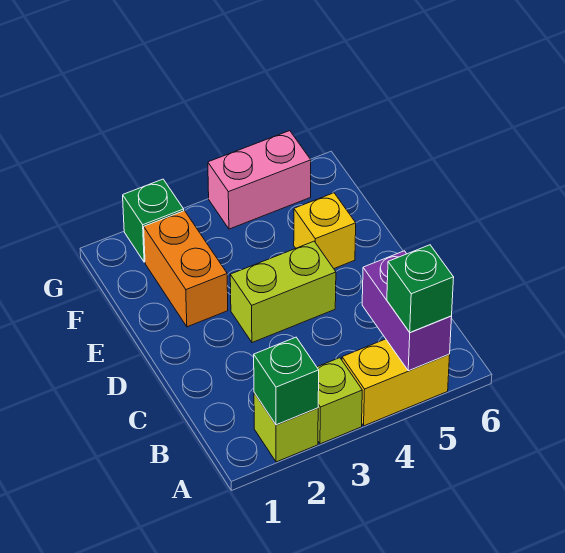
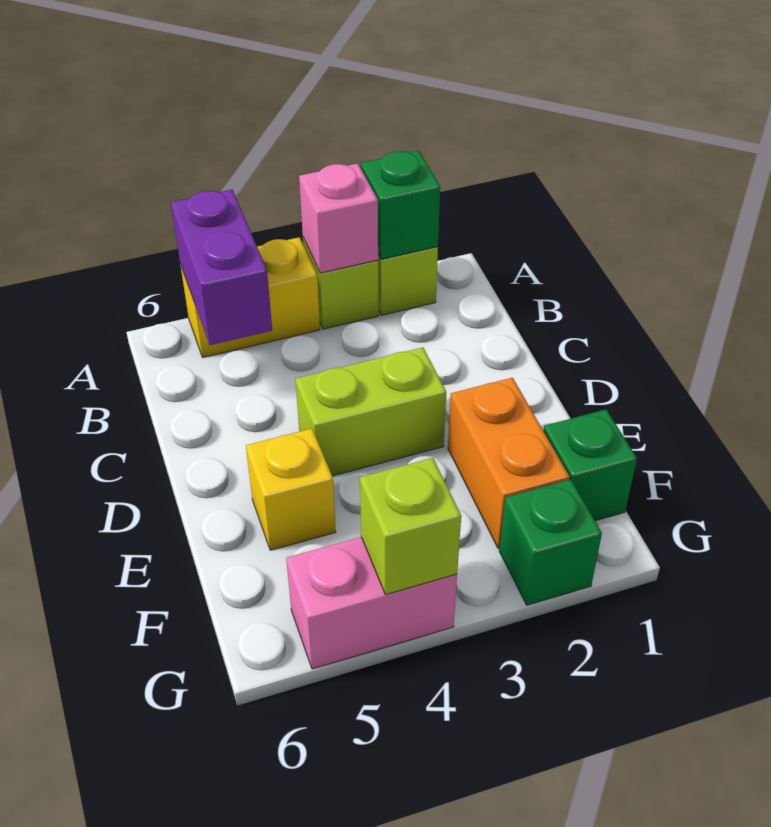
none -> pink 1x1 brick [299,163,378,273]
green 1x1 brick [387,245,454,333] -> green 1x1 brick moved to [543,409,637,521]
none -> lime 1x1 brick [360,458,461,595]

